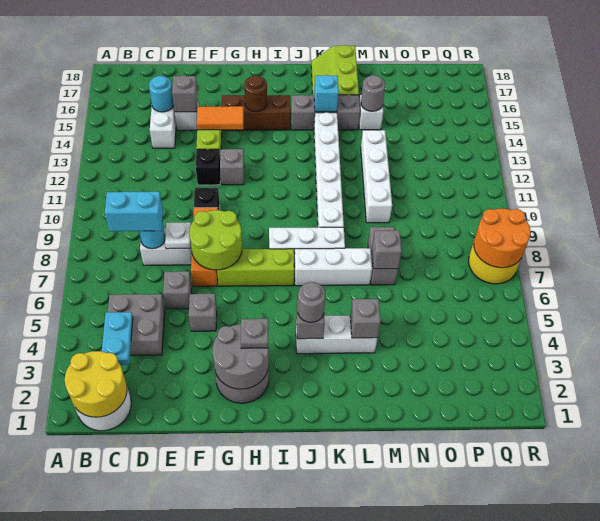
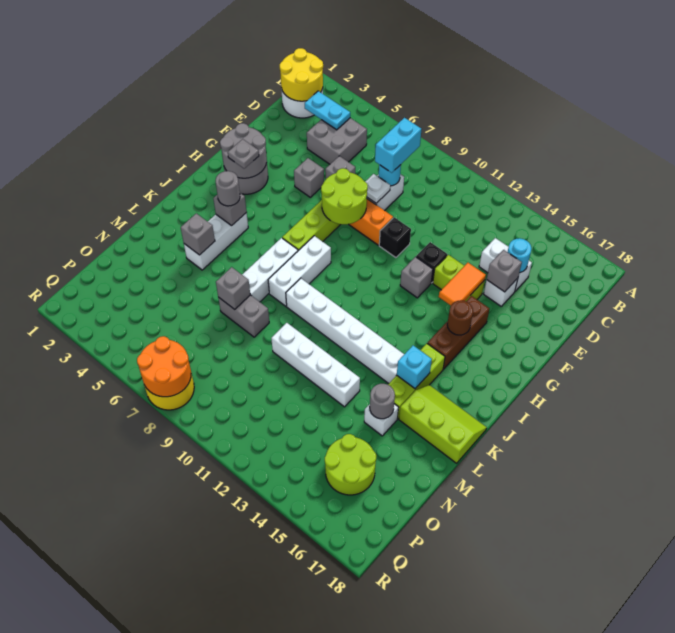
grey 1x3 brick [291,95,360,130] -> lime 1x3 brick [388,344,445,419]
none -> lime 2x2 round brick [325,434,376,495]

